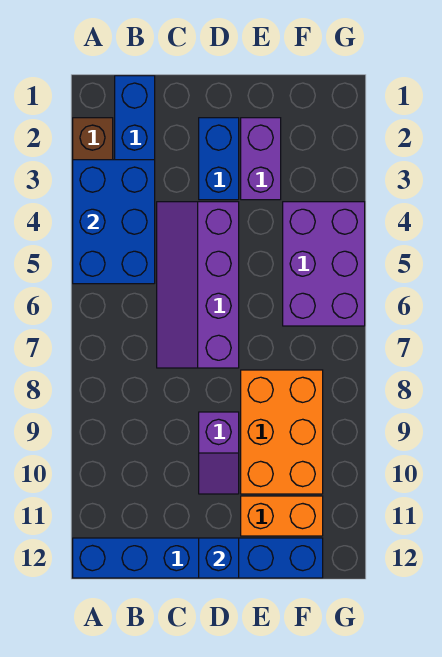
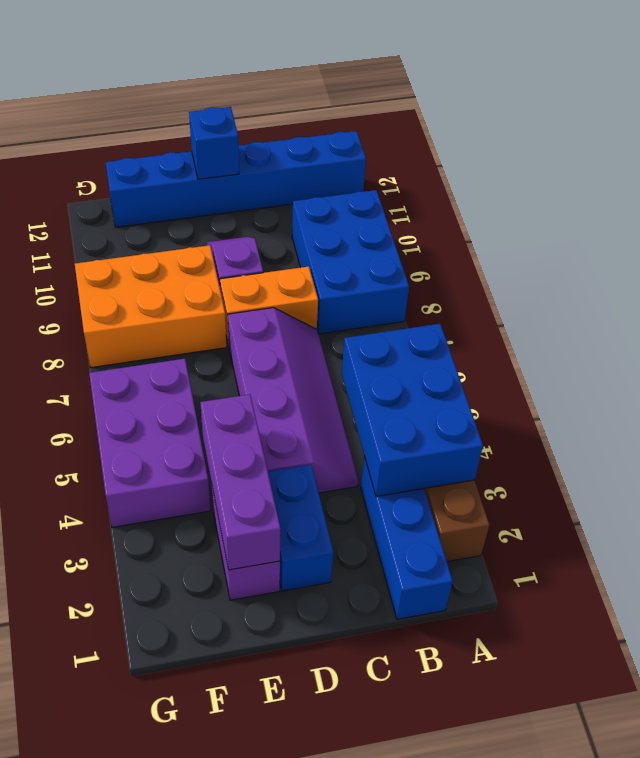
none -> blue 2x3 brick [292,190,409,334]
none -> purple 1x3 brick [200,394,281,570]
orange 2x3 brick [241,370,323,494] -> orange 2x3 brick turned to [75,245,227,368]
orange 1x2 brick [241,496,323,536] -> orange 1x2 brick moved to [220,266,318,346]

